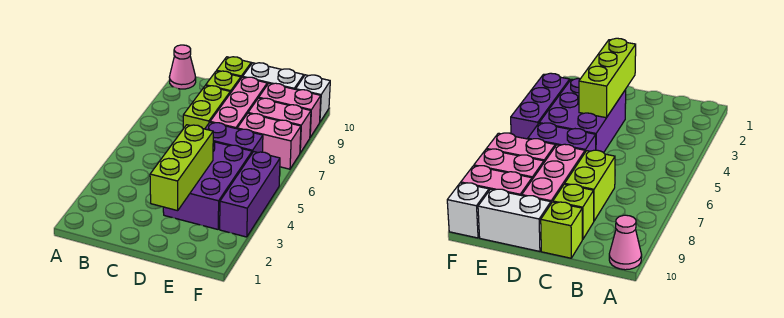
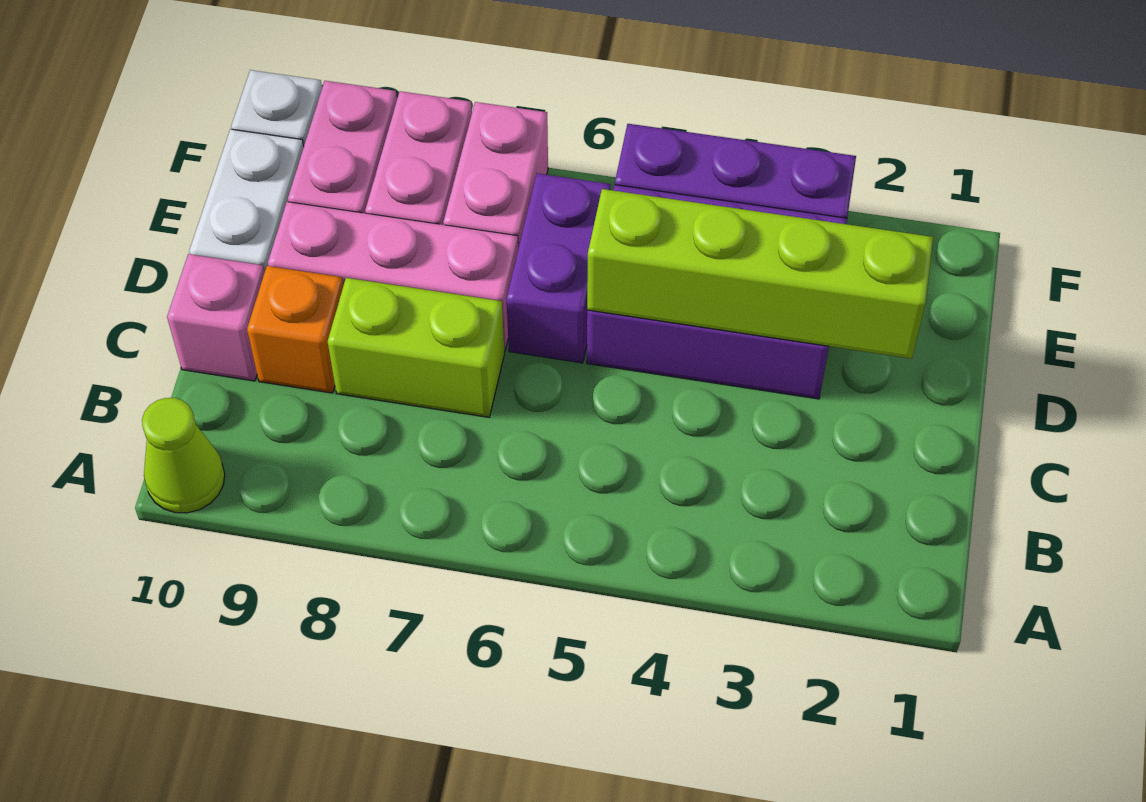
pink 1x1 cone [169,45,196,89] -> lime 1x1 cone [142,398,225,513]
lime 1x1 brick [206,71,241,93] -> orange 1x1 brick [247,266,343,393]
lime 1x1 brick [217,57,251,78] -> pink 1x1 brick [167,254,264,381]
lime 1x3 brick [150,125,213,211] -> lime 1x4 brick [587,189,933,359]

